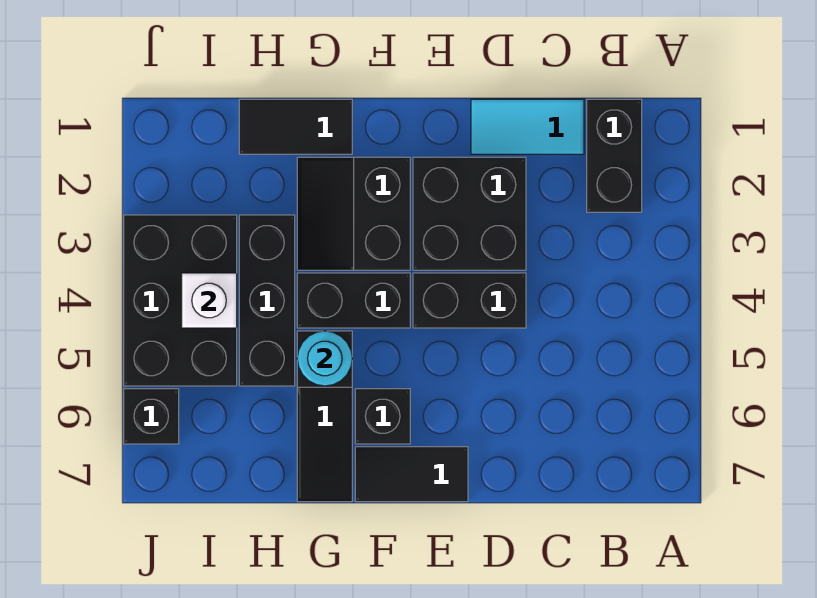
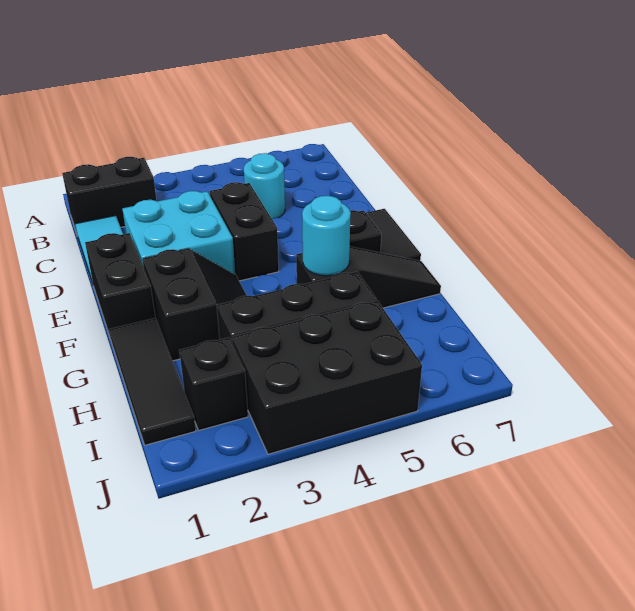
none -> cyan 1x1 round brick [244,153,285,219]
black 2x2 brick [413,157,526,270] -> cyan 2x2 brick [122,191,235,274]
black 2x2 slope [297,157,410,270] -> black 2x2 slope turned to [143,248,247,361]
black 1x2 brick [297,273,410,328] -> black 1x2 brick moved to [85,233,155,339]
black 1x2 tile [239,99,352,154] -> black 1x3 tile [109,318,196,445]
white 1x1 brick [182,273,237,328] -> none
black 1x1 brick [124,389,179,444] -> black 1x1 brick moved to [179,338,248,430]

